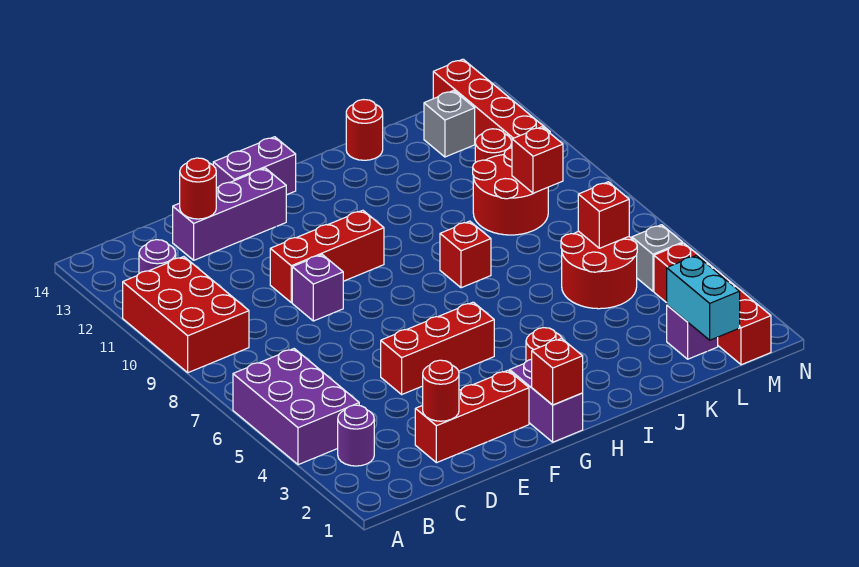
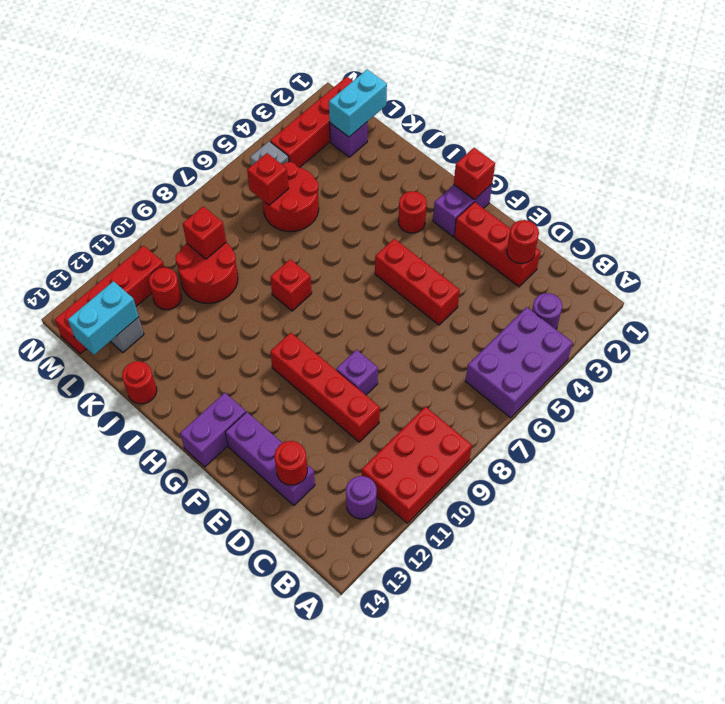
red 1x3 brick [270,210,384,303] -> red 1x4 brick [270,333,380,442]
purple 1x2 brick [213,137,296,195] -> purple 1x2 brick turned to [180,393,246,467]
none -> cyan 1x2 brick [68,281,139,355]

